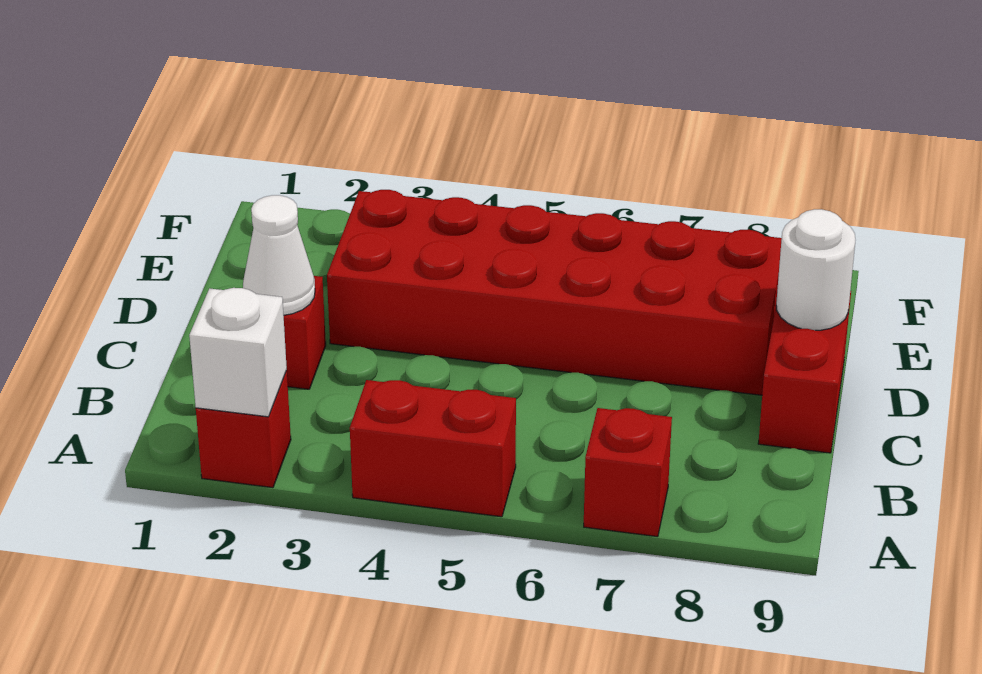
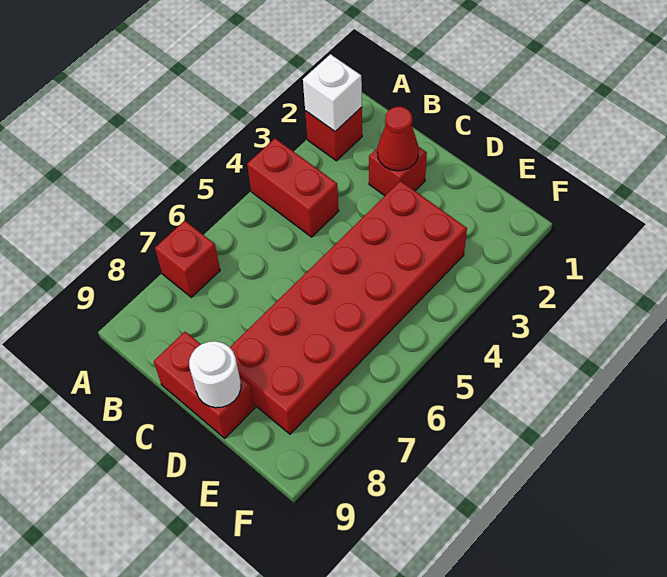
red 1x2 brick [350,380,516,517] -> red 1x2 brick turned to [247,138,339,237]
white 1x1 cone [243,195,315,315] -> red 1x1 cone [377,107,419,171]

